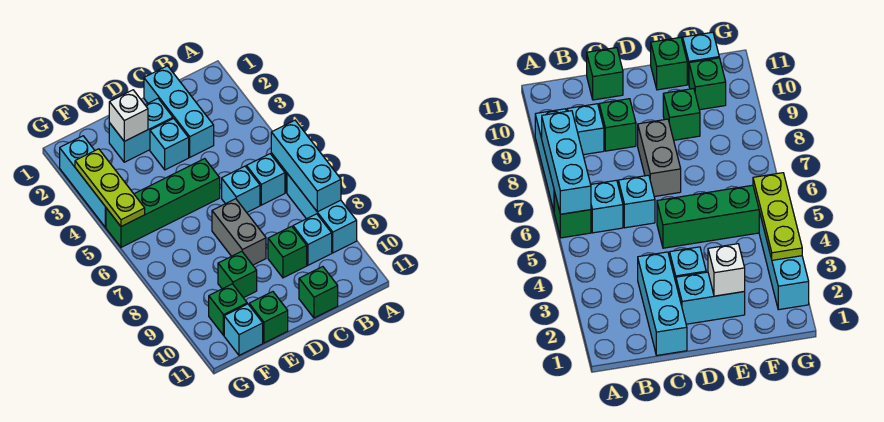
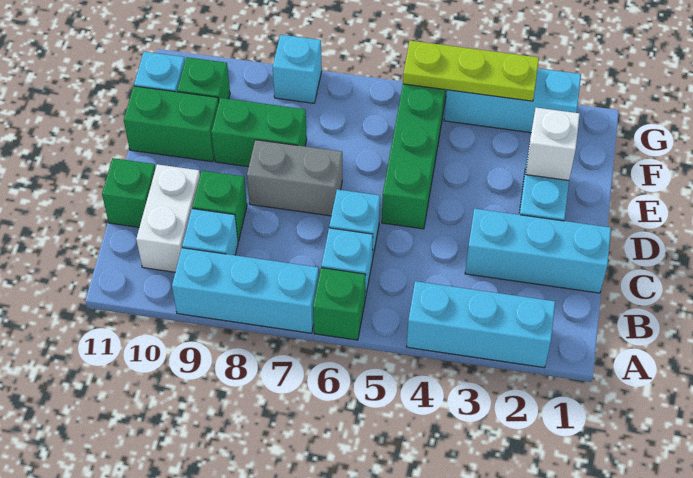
cyan 1x3 brick [271,120,341,212] -> cyan 1x3 brick moved to [407,281,555,368]
none -> white 1x2 brick [136,164,200,272]
cyan 1x1 brick [150,118,189,170] -> cyan 1x1 brick moved to [273,35,322,103]
green 1x1 brick [218,251,257,298] -> green 1x2 brick [211,98,307,167]
green 1x1 brick [249,292,288,343] -> green 1x2 brick [124,86,219,162]

